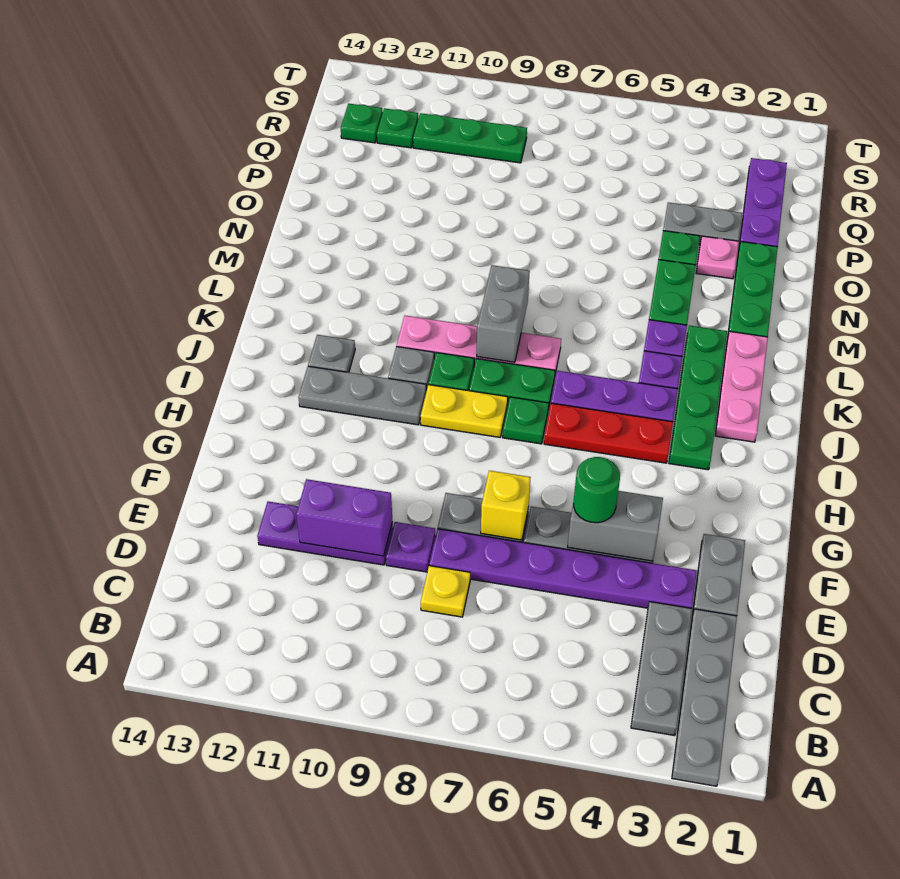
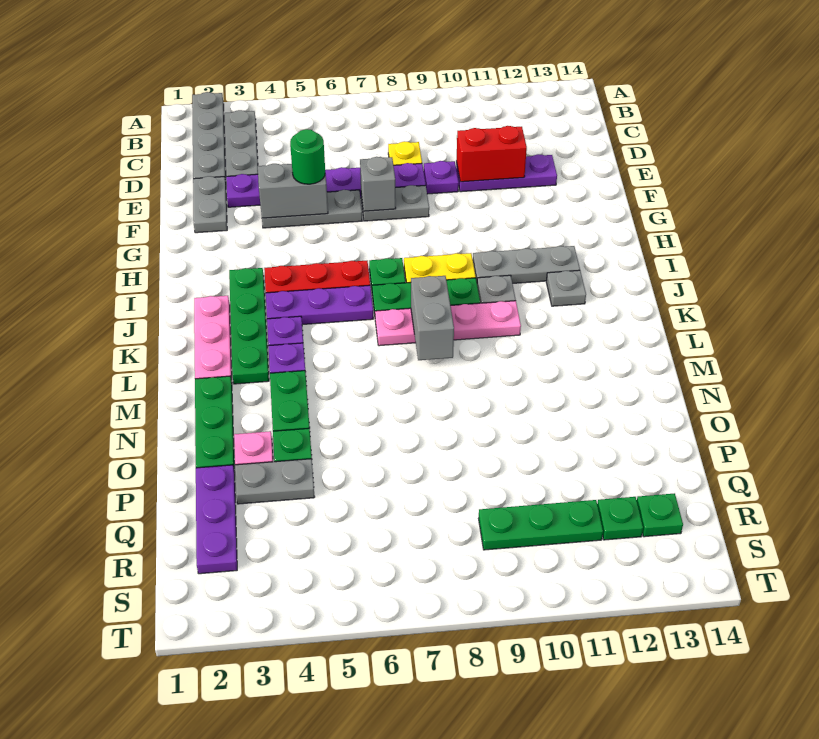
purple 1x2 brick [296,479,392,556] -> red 1x2 brick [456,126,527,182]
yellow 1x1 brick [481,471,531,540] -> grey 1x1 brick [360,157,396,211]

